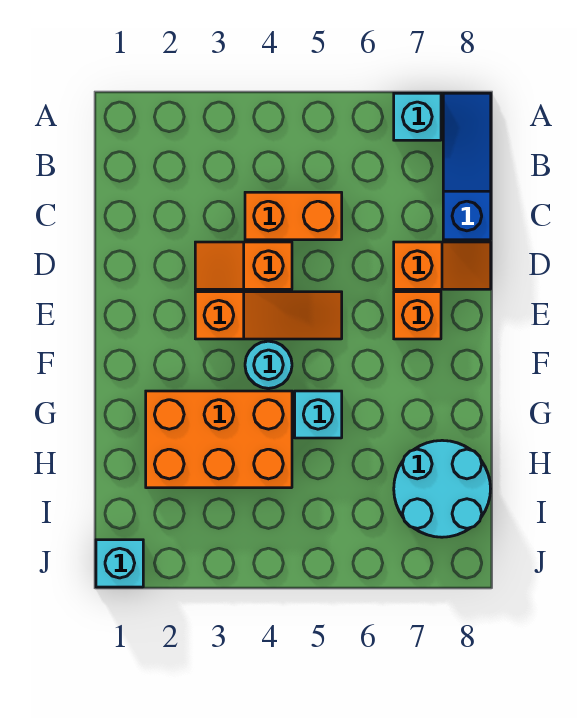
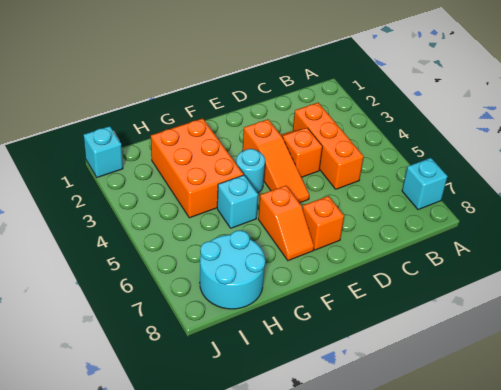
blue 1x3 slope [443,93,491,240] -> none
orange 1x2 brick [245,192,342,240] -> orange 1x3 brick [293,103,364,189]
orange 1x2 slope [394,242,491,289] -> orange 1x2 slope moved to [258,186,314,261]

